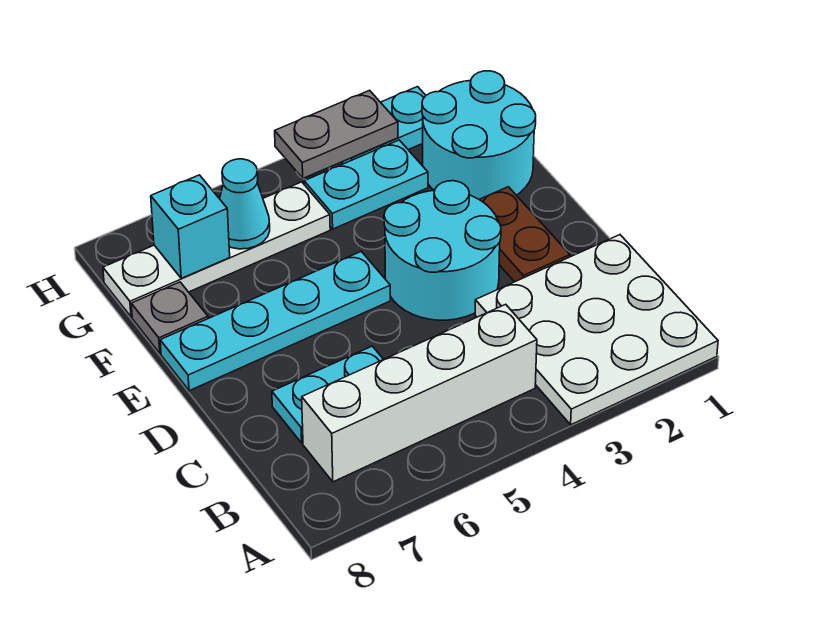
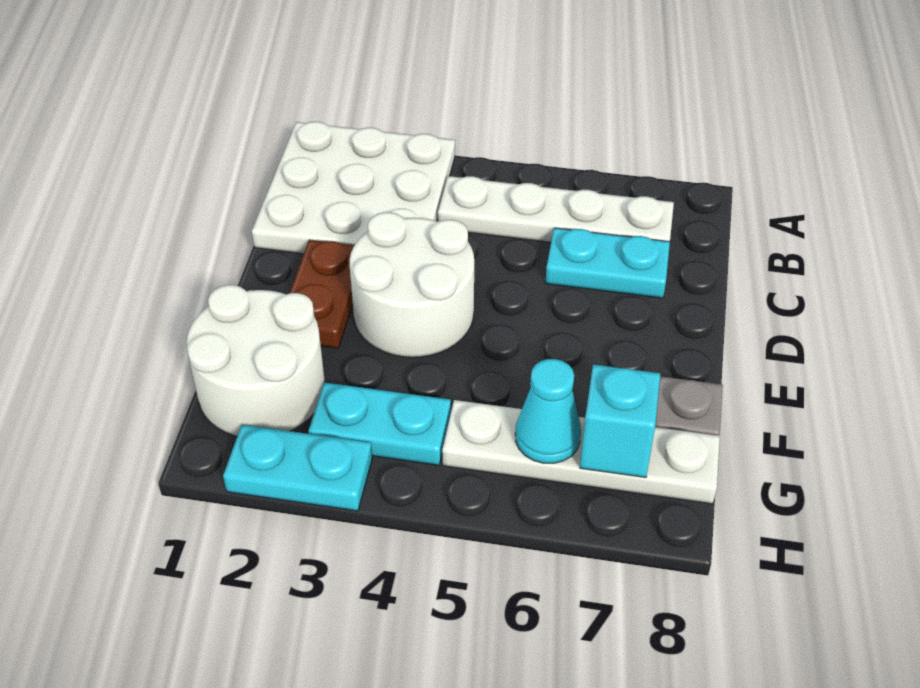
white 1x4 brick [302,304,537,482] -> white 1x4 plate [438,176,674,242]
cyan 2x2 round brick [384,181,501,320] -> white 2x2 round brick [350,212,474,357]
cyan 1x4 plate [160,252,390,391] -> none
cyan 2x2 round brick [422,71,536,199] -> white 2x2 round brick [186,285,325,436]
grey 1x2 plate [275,90,398,178] -> none

